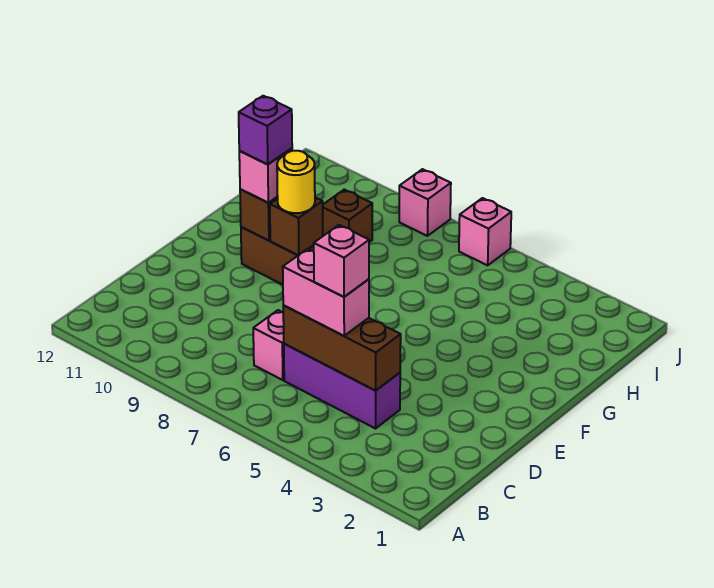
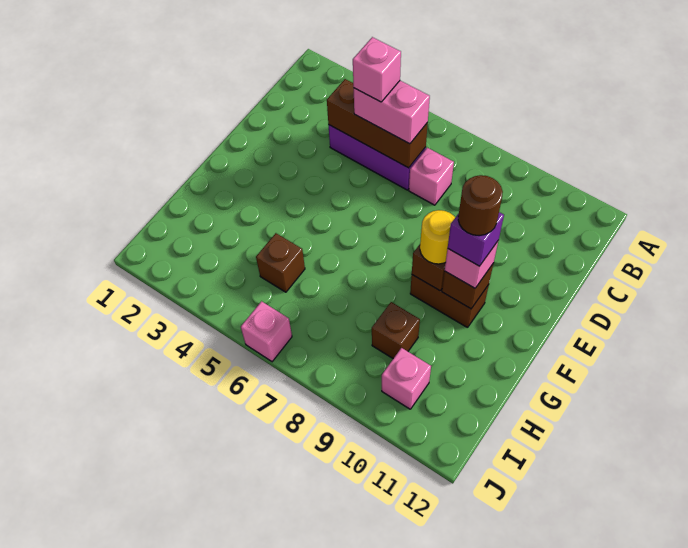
none -> brown 1x1 round brick [458,175,503,236]
none -> brown 1x1 brick [256,233,305,292]
pink 1x1 brick [399,169,451,236] -> pink 1x1 brick moved to [382,348,431,409]

